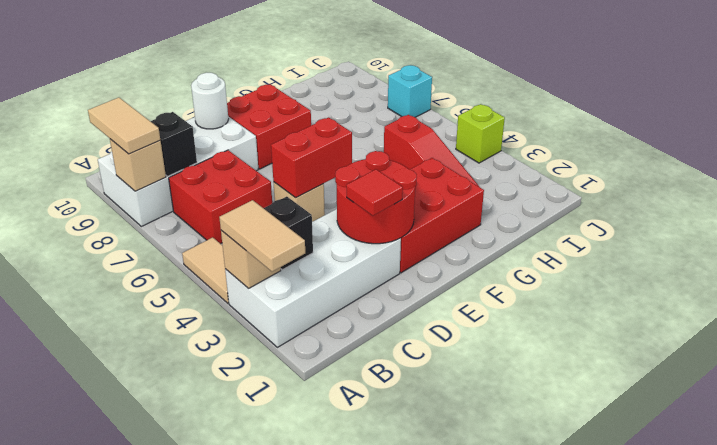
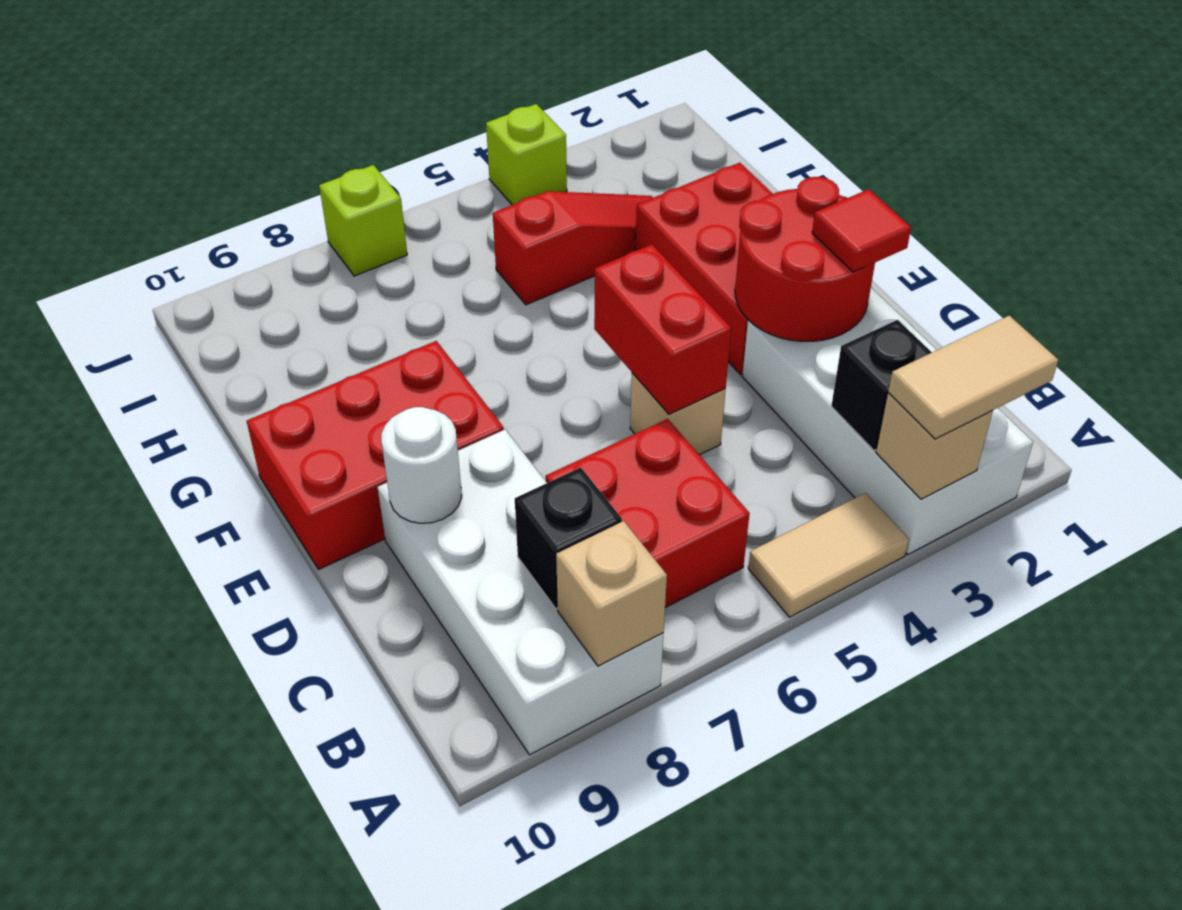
tan 1x2 tile [88,98,160,154] -> none
red 2x2 brick [227,84,311,169] -> red 2x3 brick [247,341,504,570]
cyan 1x1 brick [388,65,432,117] -> lime 1x1 brick [319,165,407,276]

